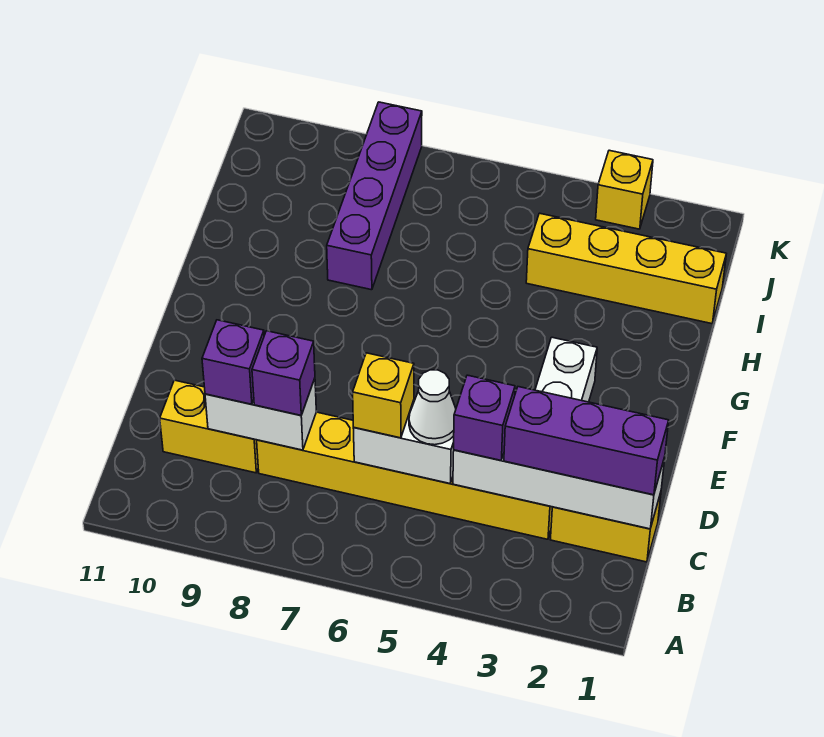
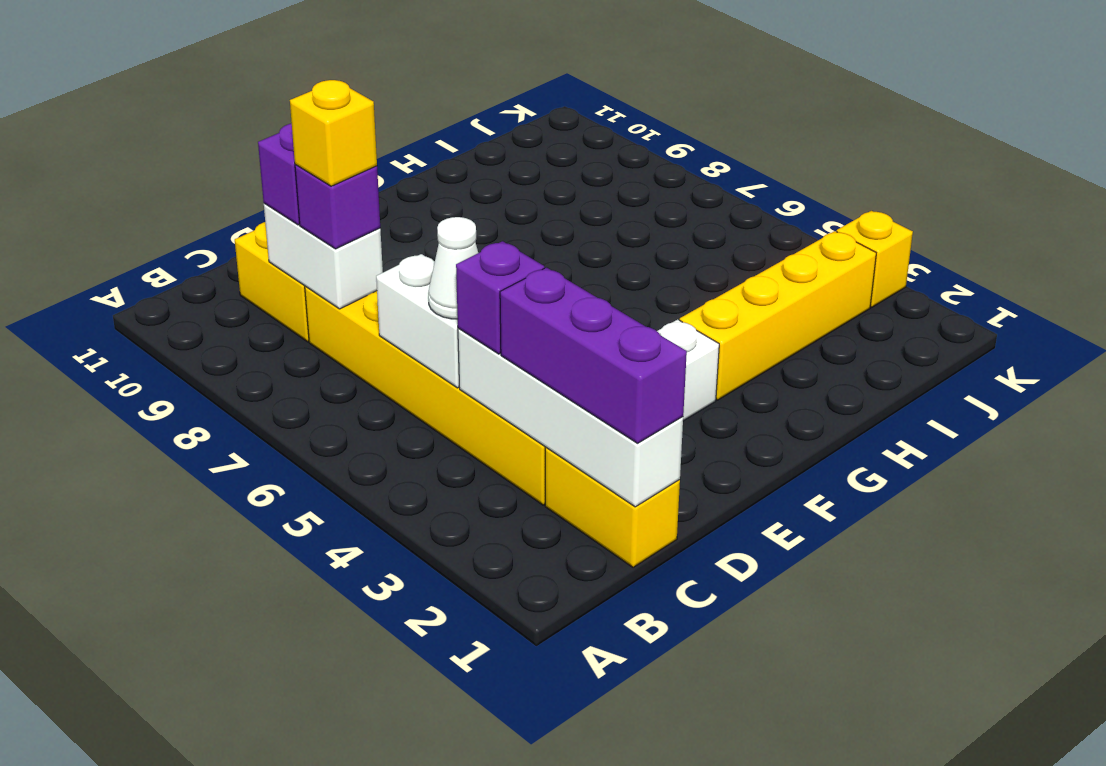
yellow 1x1 brick [353,353,414,438] -> yellow 1x1 brick moved to [290,80,377,186]
purple 1x4 brick [327,102,422,290] -> none
yellow 1x4 brick [526,213,726,324] -> yellow 1x4 brick turned to [680,231,876,400]

